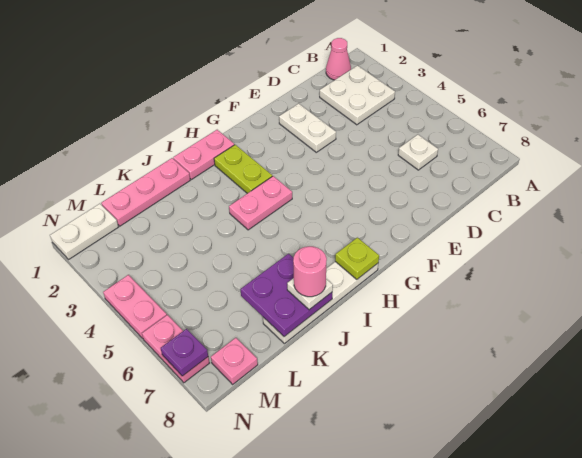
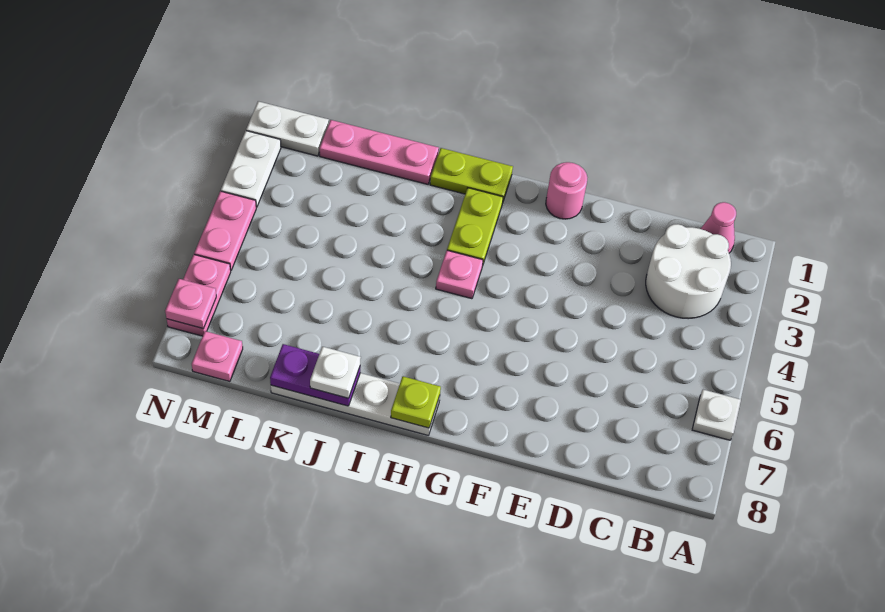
white 2x2 plate [320,65,395,125] -> white 2x2 round brick [646,224,731,319]
white 1x1 plate [398,135,438,170] -> white 1x1 plate moved to [692,390,741,440]
white 1x2 plate [279,103,336,152] -> white 1x2 plate moved to [221,131,281,207]
pink 1x2 plate [173,130,234,180] -> lime 1x2 plate [430,148,513,201]
pink 1x2 plate [229,176,292,230] -> pink 1x1 plate [436,250,483,299]
purple 2x2 plate [240,254,332,337] -> purple 1x2 plate [270,344,360,406]
pink 1x1 round brick [293,246,327,297] -> pink 1x1 round brick moved to [546,162,587,219]
purple 1x1 plate [161,329,208,376] -> pink 1x1 plate [165,279,216,328]

